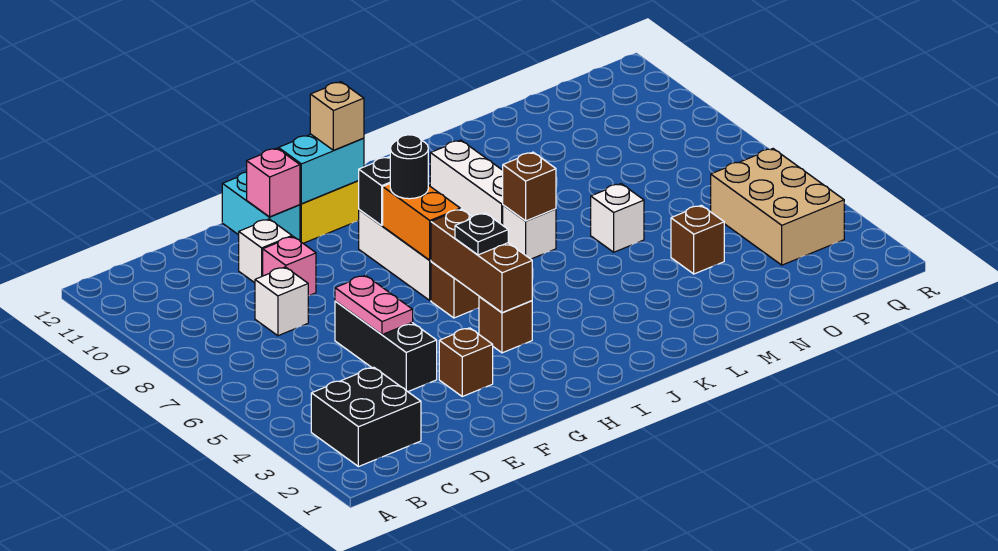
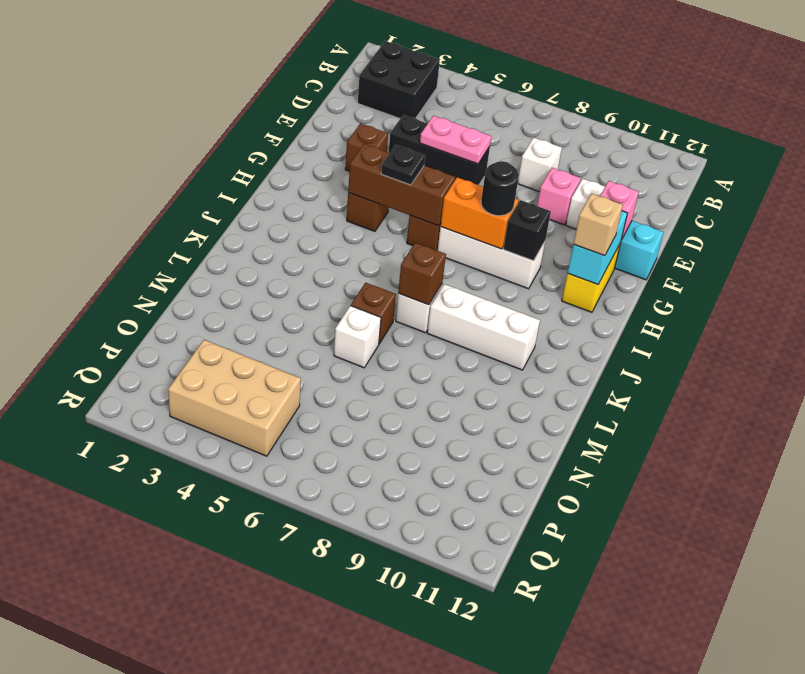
brown 1x1 brick [671,205,724,274] -> brown 1x1 brick moved to [351,283,396,344]

